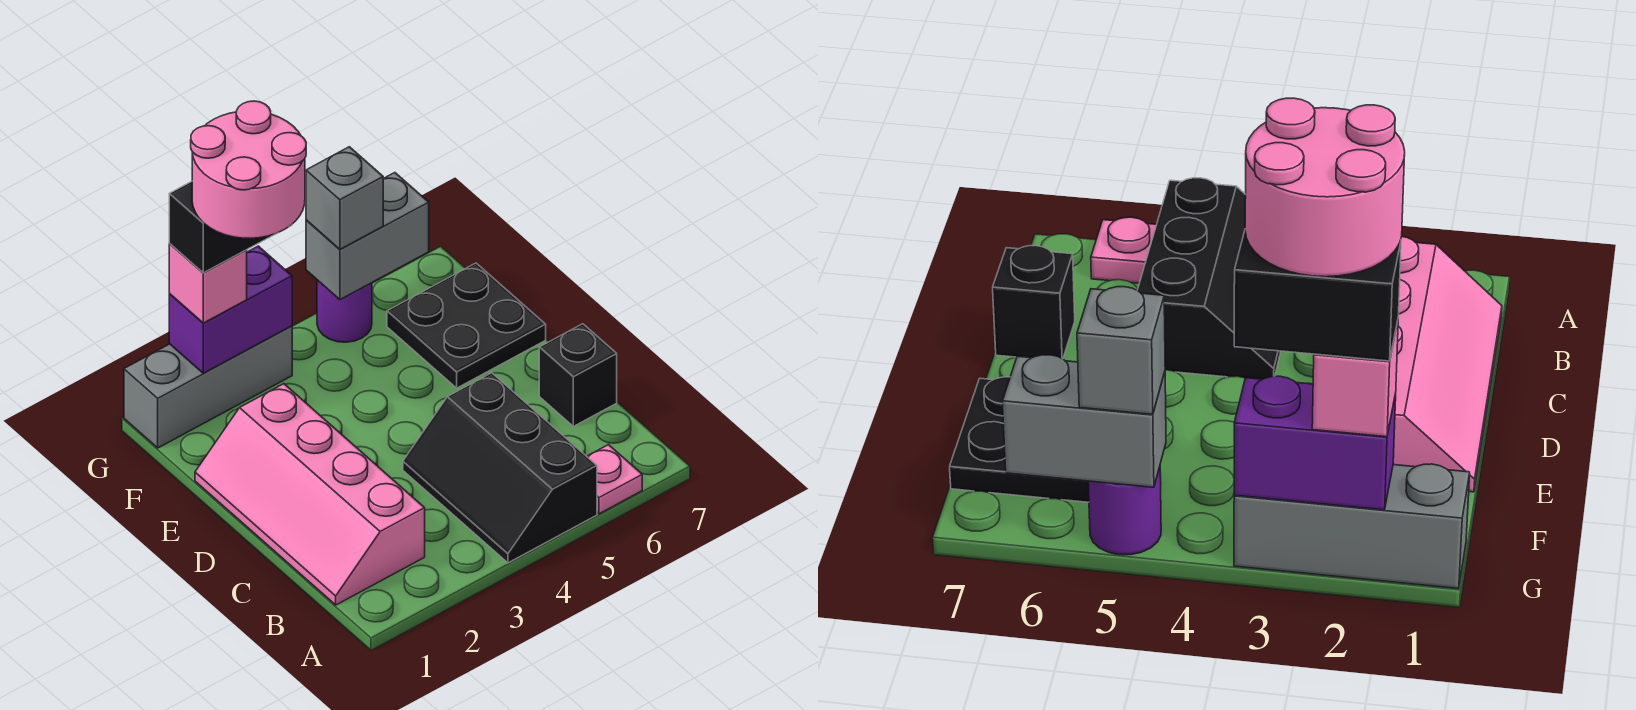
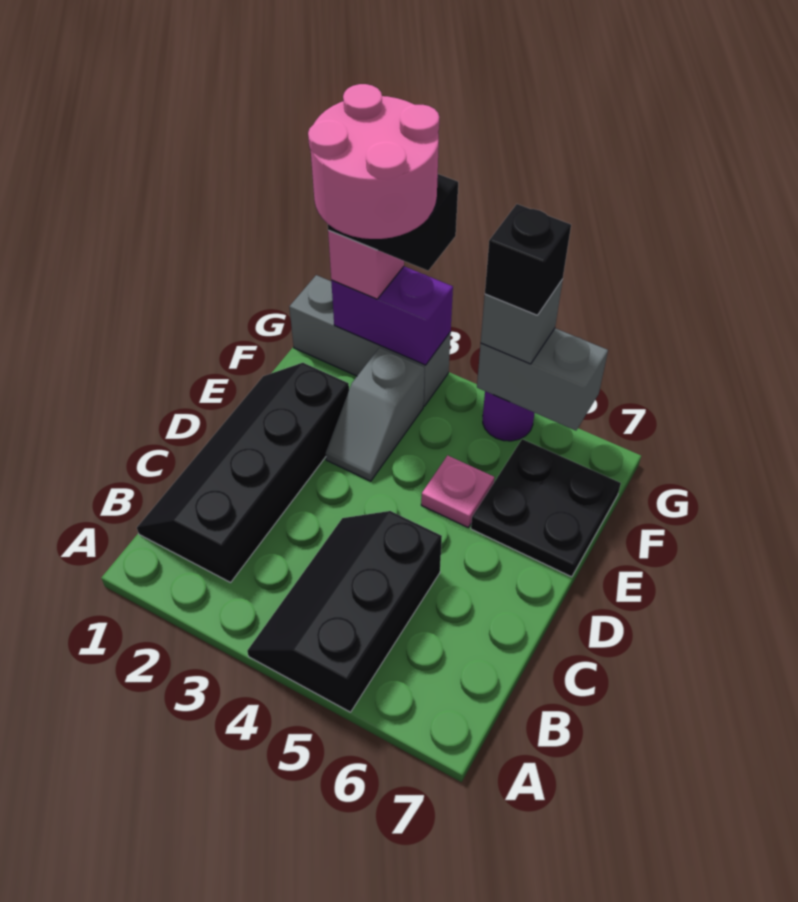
pink 1x1 plate [587,445,642,514] -> pink 1x1 plate moved to [421,455,494,527]
pink 2x4 slope [195,384,425,605] -> black 2x4 slope [137,363,349,582]
black 1x1 brick [539,324,617,426] -> black 1x1 brick moved to [485,204,571,315]
none -> grey 1x2 slope [326,348,424,481]

